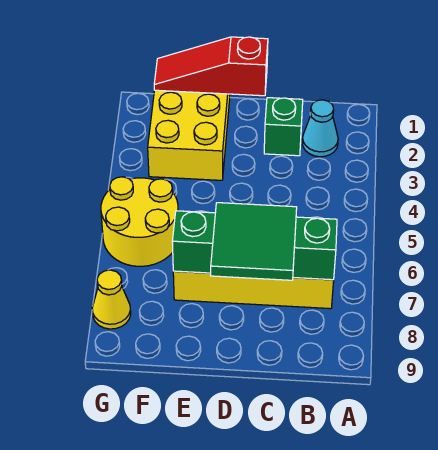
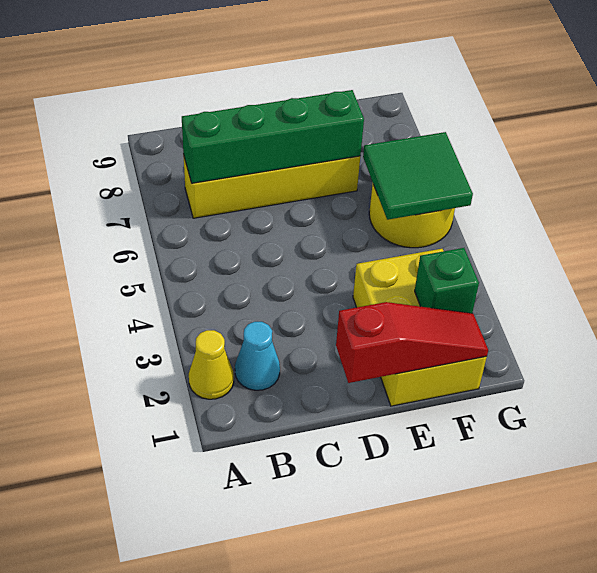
green 1x1 brick [264,98,303,156] -> green 1x1 brick moved to [415,248,479,313]
green 2x2 tile [211,203,297,280] -> green 2x2 tile moved to [363,132,473,220]
yellow 1x1 cone [92,270,131,329] -> yellow 1x1 cone moved to [189,330,234,399]

